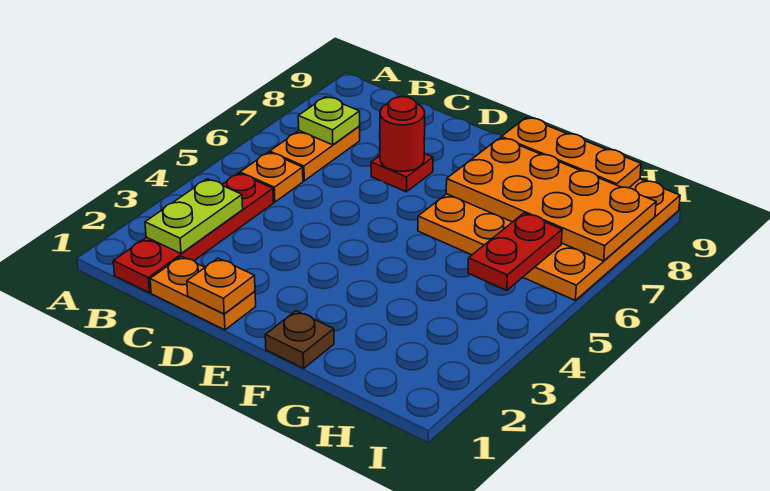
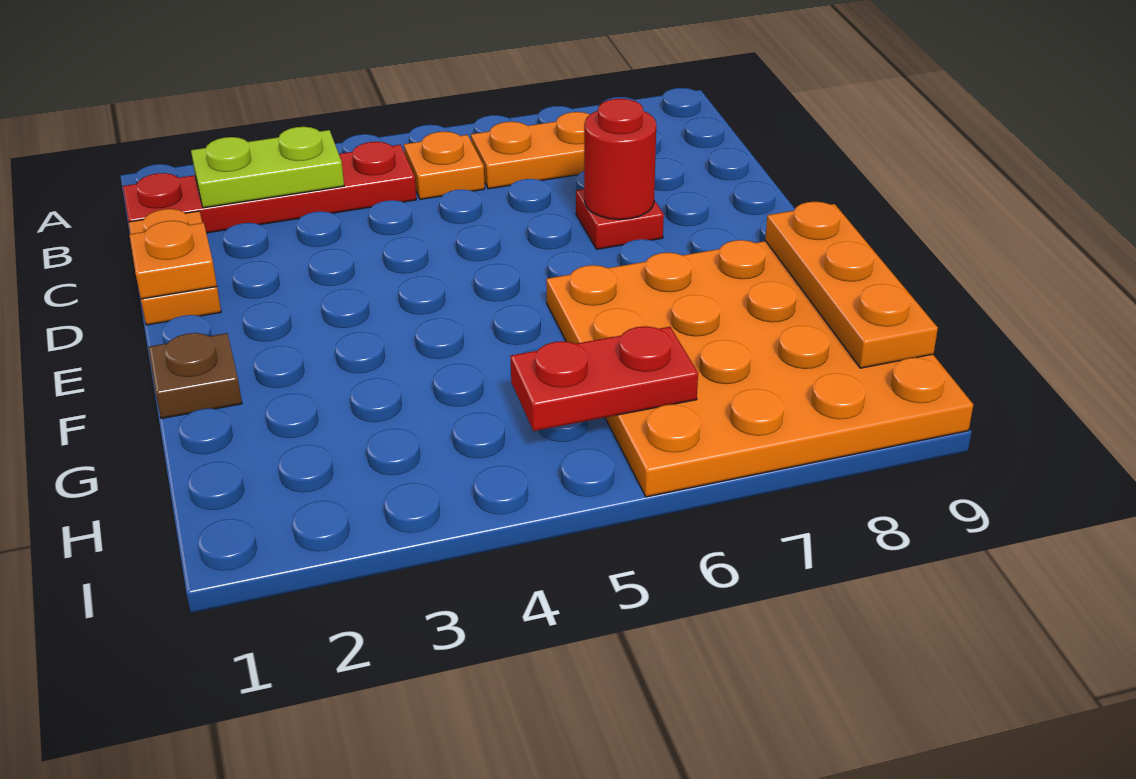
lime 1x1 plate [298,97,360,145] -> none
orange 2x4 plate [446,138,656,261] -> none

